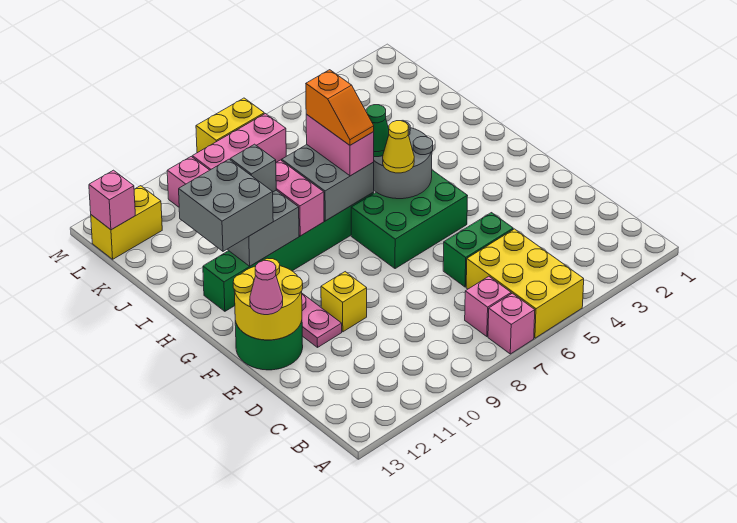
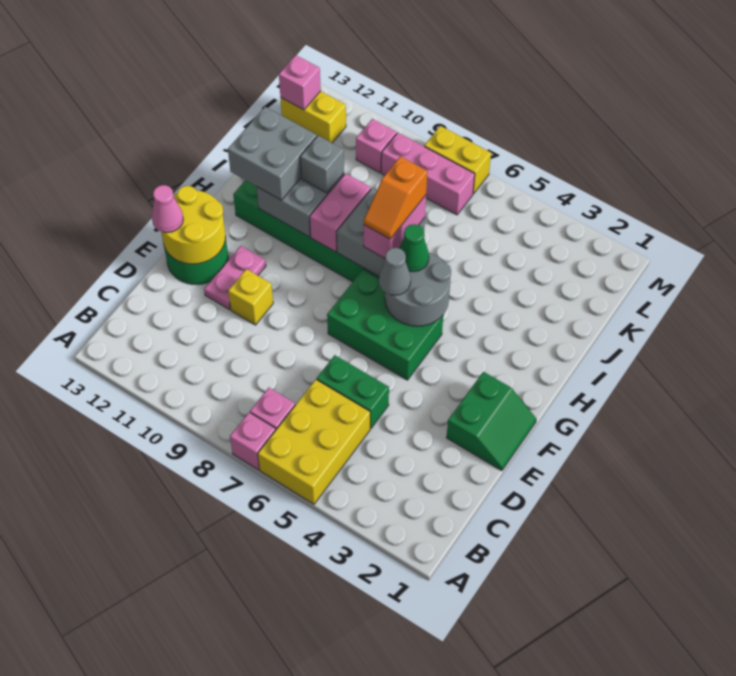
none -> green 2x2 slope [446,372,536,471]
yellow 1x1 cone [383,121,414,173] -> grey 1x1 cone [379,248,411,295]

